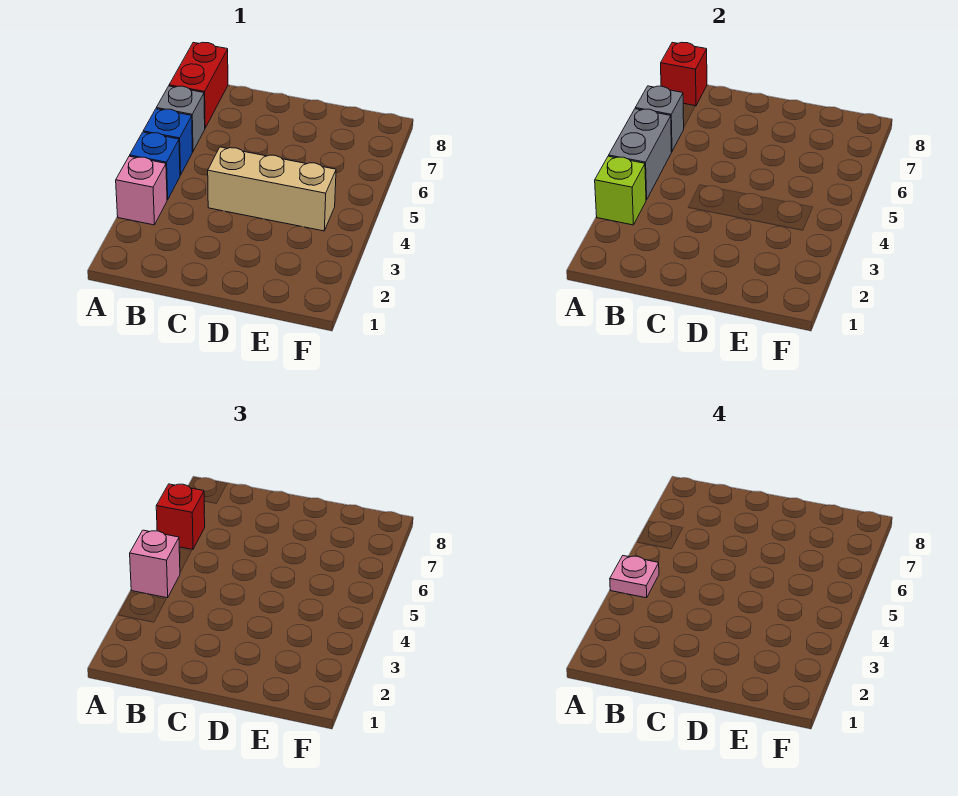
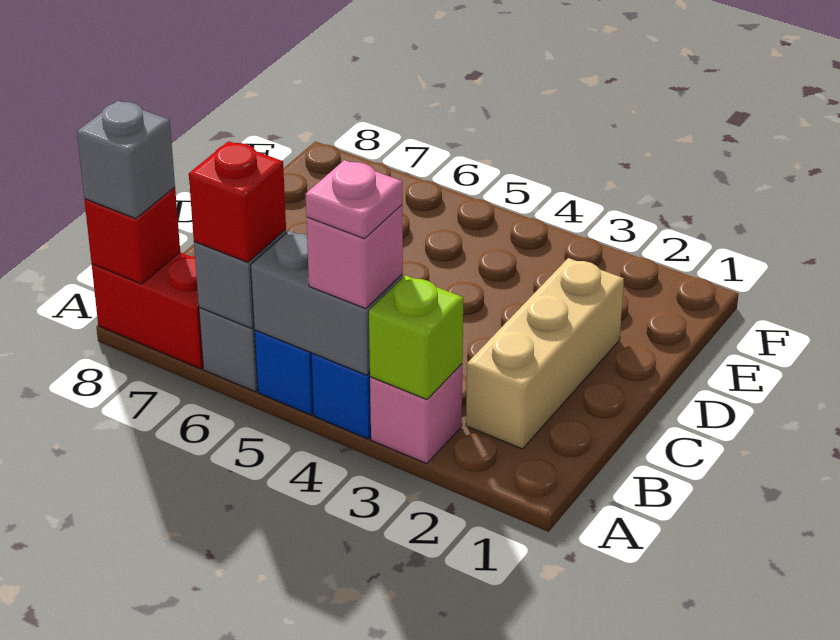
none -> grey 1x1 brick [77,101,175,218]
tan 1x3 brick [208,147,336,231] -> tan 1x3 brick moved to [466,258,624,449]

